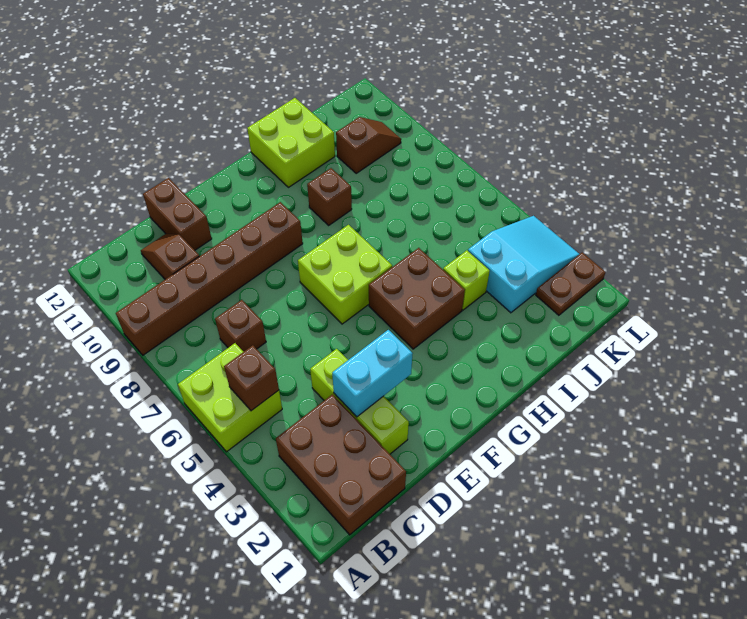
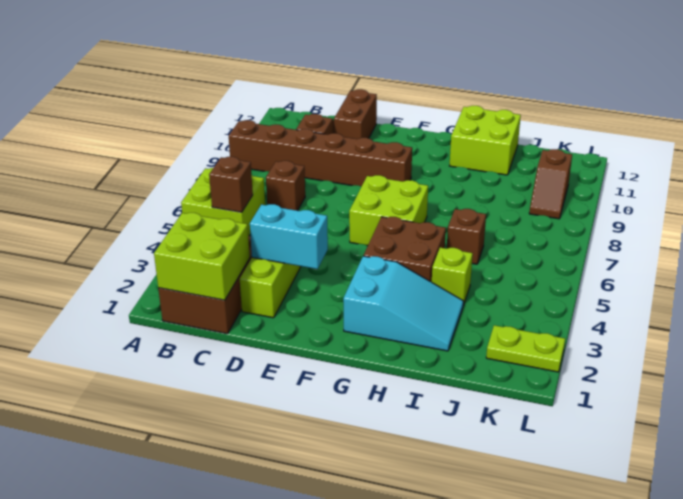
none -> lime 2x2 brick [154,213,250,300]
brown 1x1 brick [307,168,352,225] -> brown 1x1 brick moved to [447,209,486,264]
cyan 2x3 slope [468,216,579,313] -> cyan 2x3 slope moved to [343,256,463,351]
brown 1x2 slope [336,117,401,173] -> brown 1x2 slope turned to [529,149,572,219]
brown 1x2 plate [536,253,605,315] -> lime 1x2 plate [486,325,565,372]

